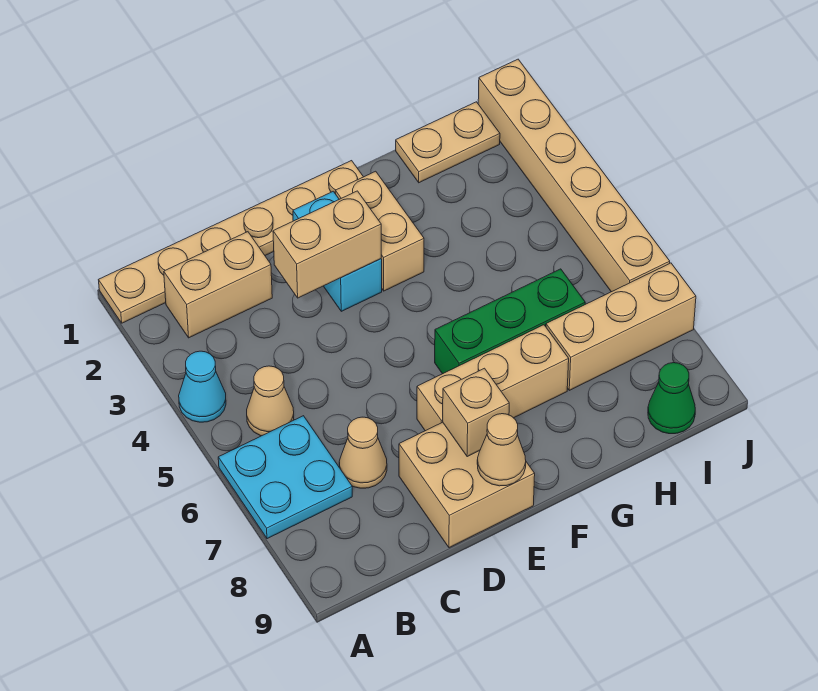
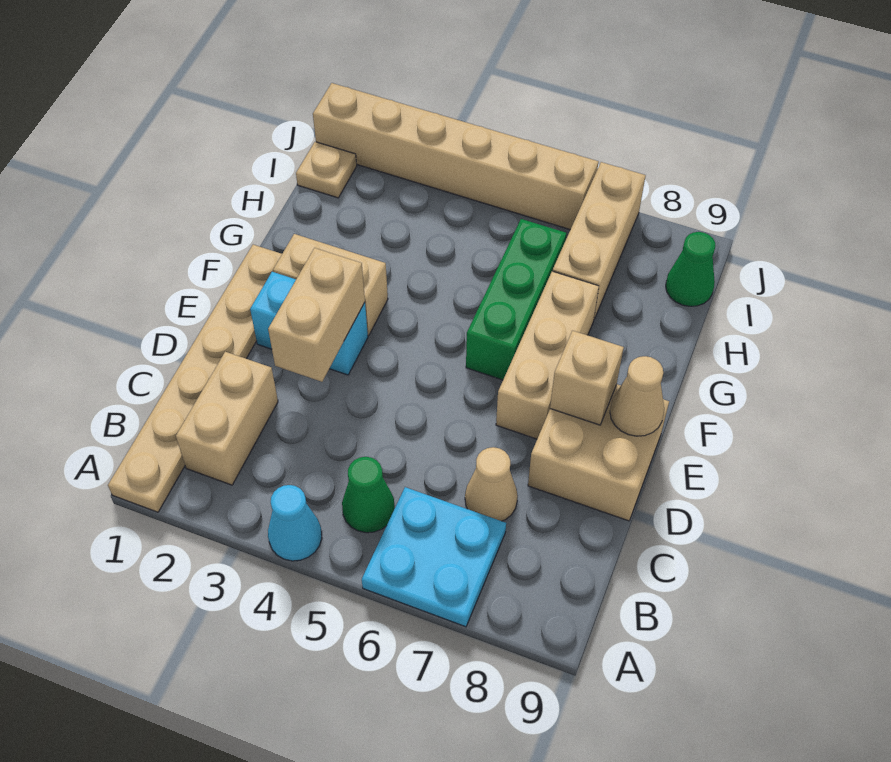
tan 1x1 cone [247,366,294,436] -> green 1x1 cone [342,457,395,533]
tan 1x2 plate [396,102,500,183] -> tan 1x1 plate [296,142,357,198]

